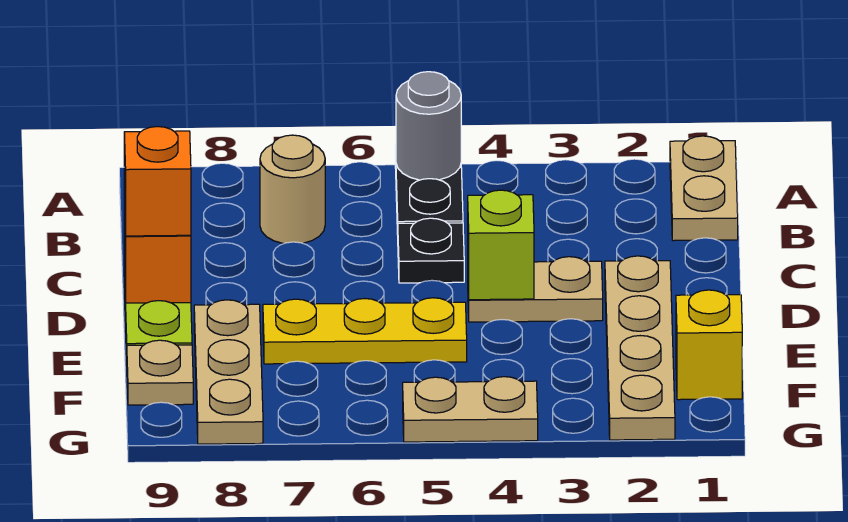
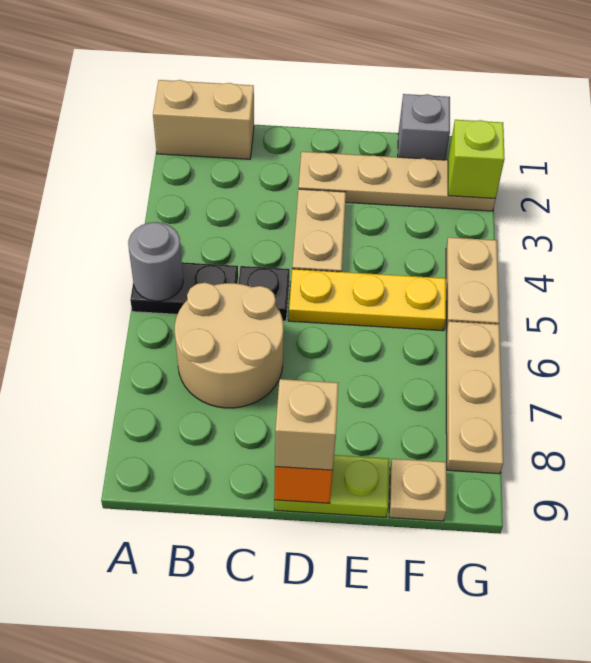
tan 1x2 plate [670,136,738,241] -> tan 1x2 brick [153,80,254,159]
tan 1x1 round brick [260,135,325,244] -> tan 2x2 round brick [175,283,284,408]
lime 1x1 brick [468,190,534,300] -> lime 1x1 brick moved to [448,120,505,199]
orange 1x1 brick [124,127,191,236] -> tan 1x1 brick [275,379,339,470]
yellow 1x3 plate [263,298,467,364] -> yellow 1x3 plate turned to [289,269,446,331]
tan 1x3 plate [194,300,263,444] -> tan 1x3 plate turned to [446,321,503,474]
yellow 1x1 brick [676,290,742,400] -> grey 1x1 brick [398,94,450,160]

